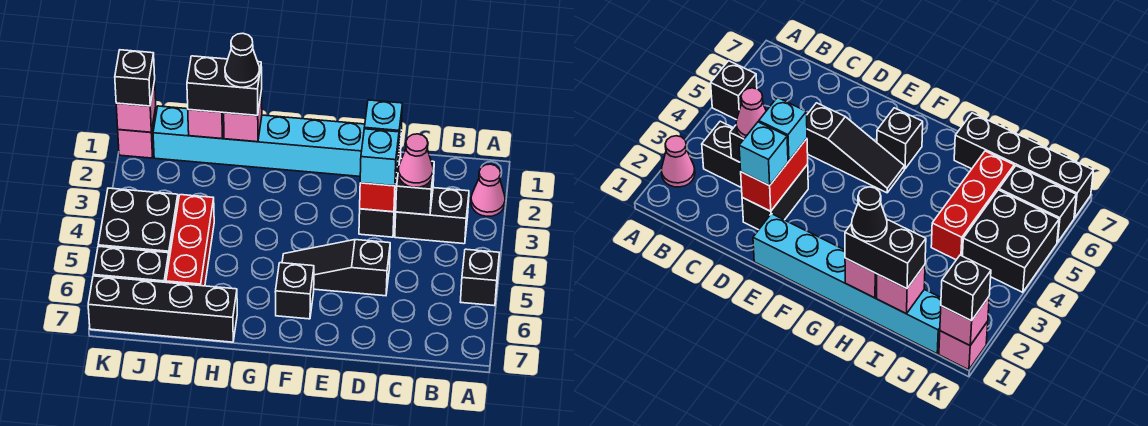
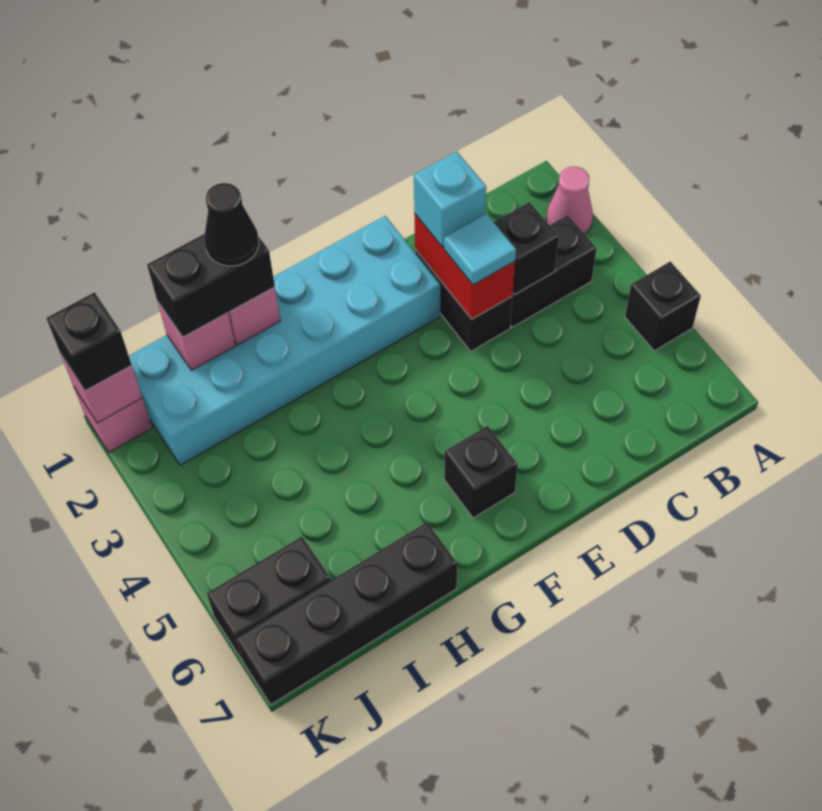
pink 1x1 cone [398,134,433,187] -> none
cyan 1x1 brick [360,129,399,186] -> cyan 1x1 tile [444,214,516,285]
black 1x3 slope [282,240,390,296] -> none
cyan 1x6 brick [153,106,365,176] -> cyan 2x6 brick [129,216,440,465]
red 1x3 brick [166,195,214,286] -> none
black 2x2 brick [98,188,178,258] -> none

